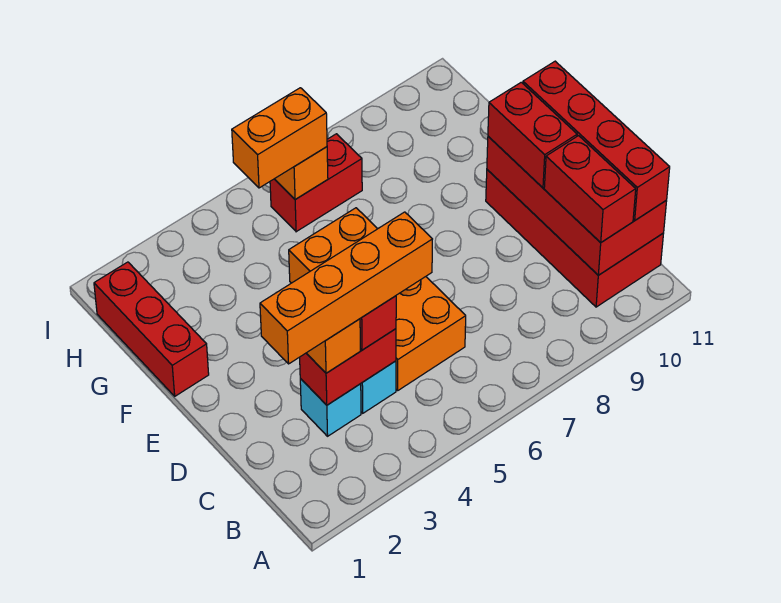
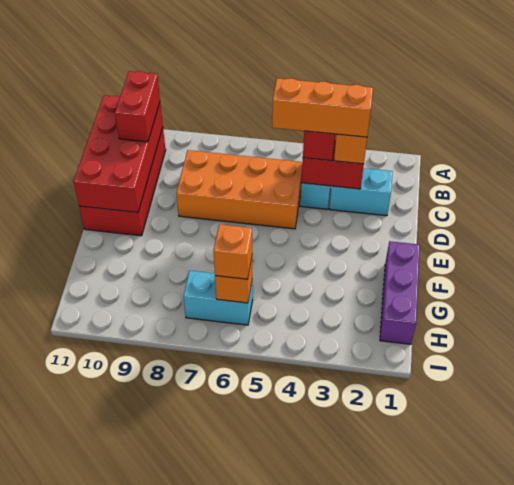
red 1x4 brick [523,61,670,220] -> none
orange 1x4 brick [260,212,432,364] -> orange 1x3 brick [272,78,373,137]
cyan 1x1 brick [300,379,361,436] -> cyan 1x2 brick [330,168,393,216]
orange 2x4 brick [289,208,466,390] -> orange 2x4 brick turned to [176,150,303,229]
red 1x2 brick [488,82,577,188] -> none
red 1x3 brick [94,262,209,396] -> purple 1x3 brick [380,241,420,344]
orange 1x2 brick [232,88,327,188] -> orange 1x1 brick [214,224,252,279]
red 1x2 brick [270,134,362,232] -> cyan 1x2 brick [184,271,253,325]

